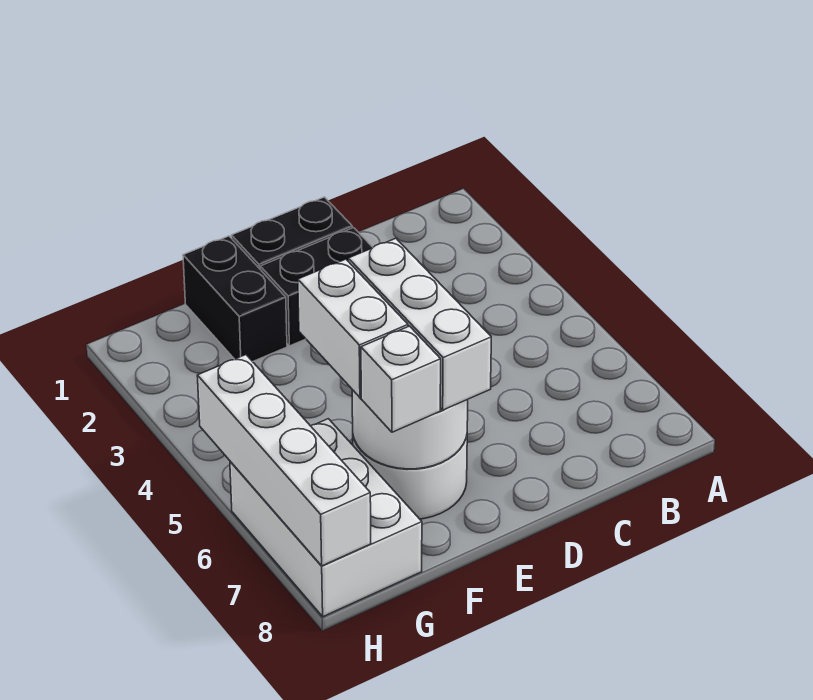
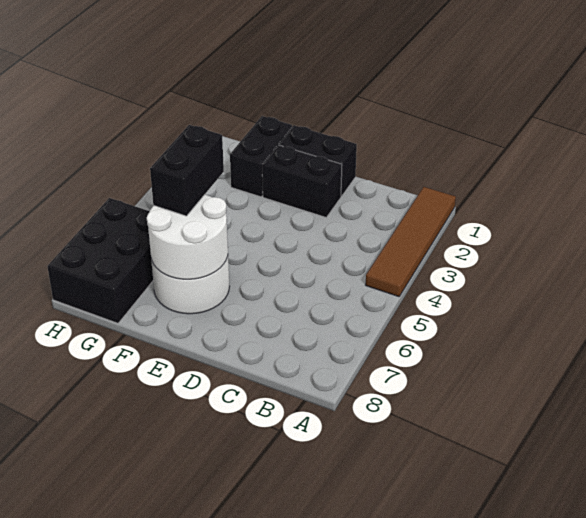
none -> brown 1x4 tile [366,187,456,297]
white 1x3 brick [348,238,491,410] -> none
white 1x2 brick [298,259,408,397] -> black 1x2 brick [150,125,224,216]
white 1x1 brick [361,326,441,432] -> none
white 2x3 brick [230,419,422,617] -> black 2x3 brick [47,198,153,323]
white 1x4 brick [197,355,371,566] -> none

